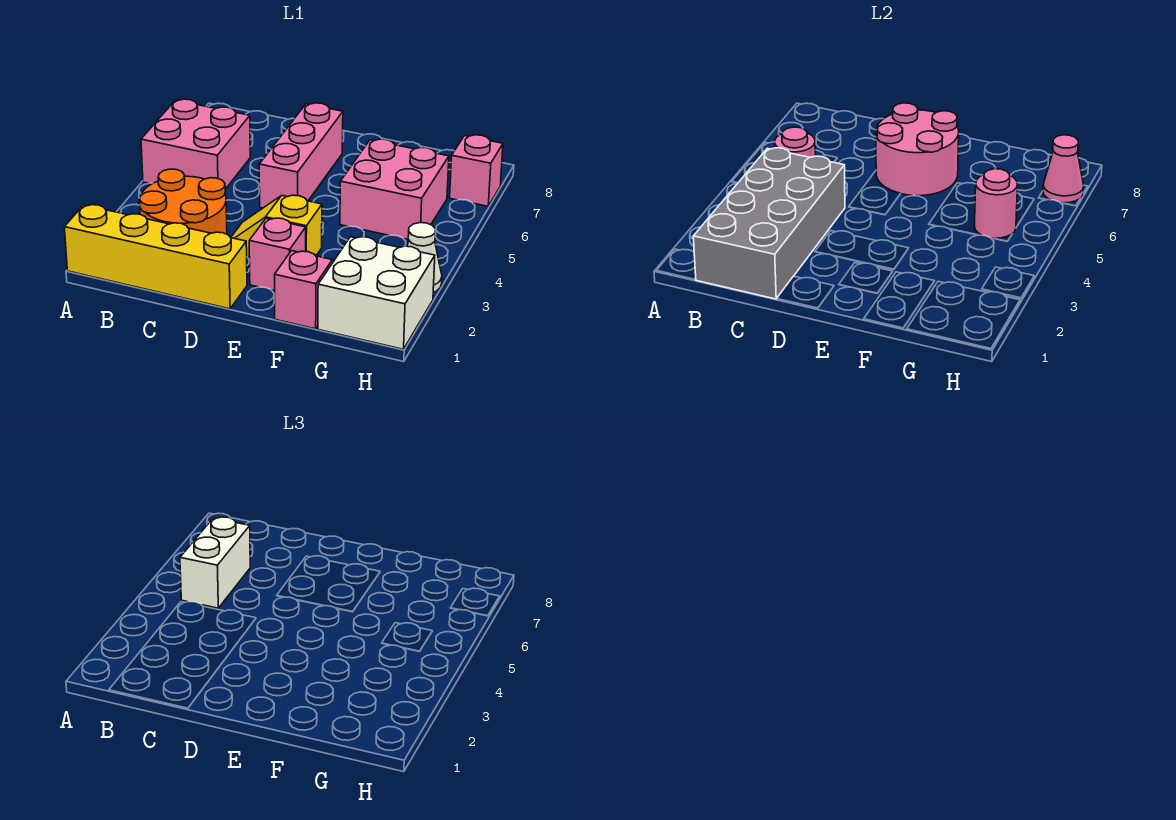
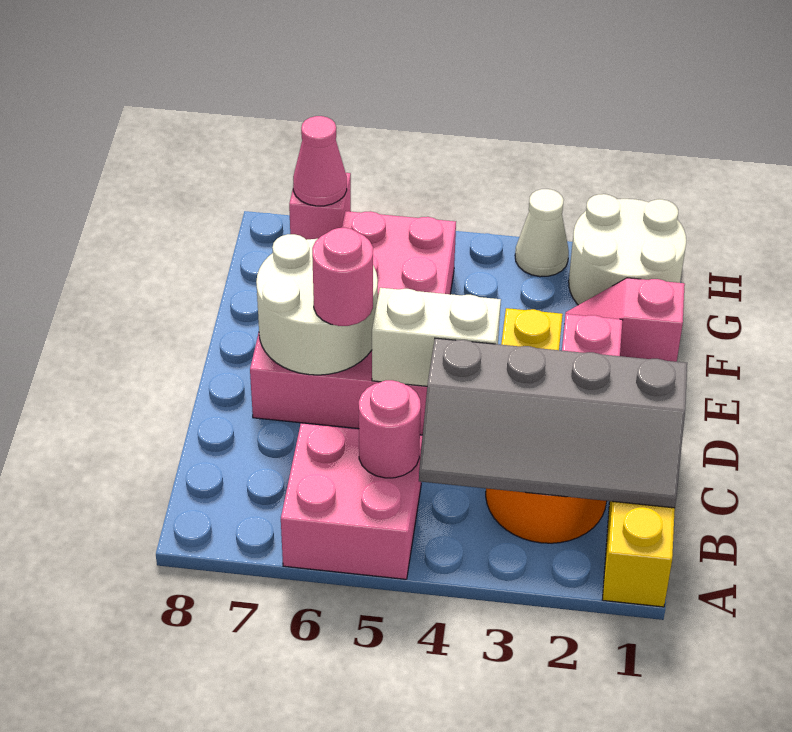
grey 2x4 brick [693,148,845,299] -> grey 2x4 slope [419,338,687,508]
white 1x2 brick [180,517,250,608] -> white 1x2 brick moved to [372,288,501,386]
pink 2x2 round brick [876,103,959,196] -> white 2x2 round brick [256,234,378,375]
white 2x2 brick [318,237,435,349] -> white 2x2 round brick [569,194,686,305]
pink 1x1 round brick [975,169,1018,238] -> pink 1x1 round brick moved to [312,228,373,326]

